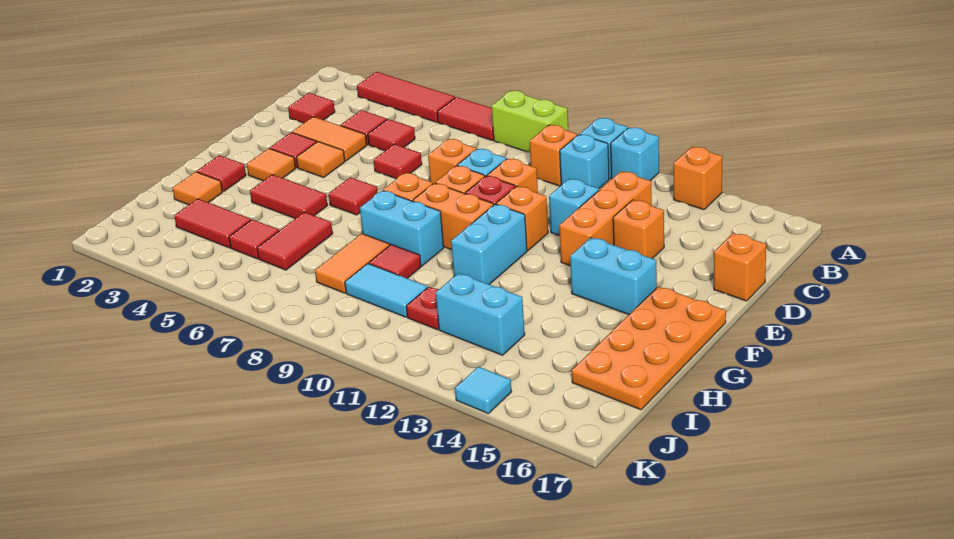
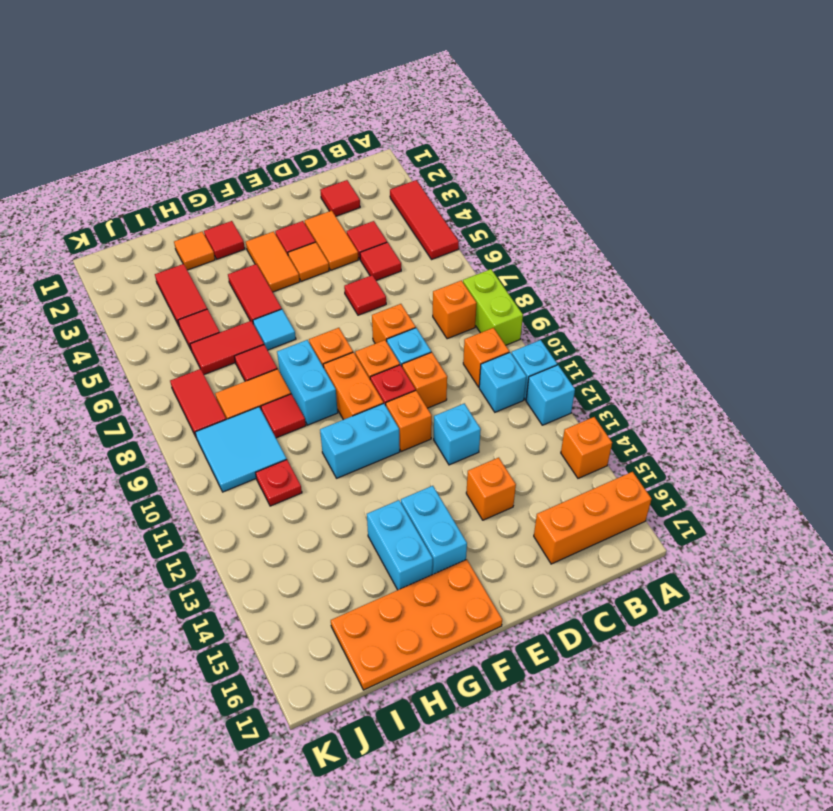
red 1x2 tile [437,97,494,140] -> red 1x2 tile moved to [170,369,226,437]
orange 1x3 brick [559,171,652,266] -> orange 1x3 brick moved to [534,472,652,564]
orange 1x1 brick [714,233,766,301] -> orange 1x1 brick moved to [433,280,477,339]
orange 1x1 tile [247,148,296,181] -> orange 1x2 tile [246,231,300,292]
red 1x1 tile [329,177,378,215] -> red 1x1 tile moved to [235,345,277,381]
cyan 1x2 tile [345,264,428,317] -> cyan 2x2 tile [195,407,287,492]
cyan 1x2 brick [436,273,525,355] -> cyan 1x2 brick moved to [367,500,433,590]
cyan 1x1 tile [455,367,512,413] -> cyan 1x1 tile moved to [253,309,296,350]

